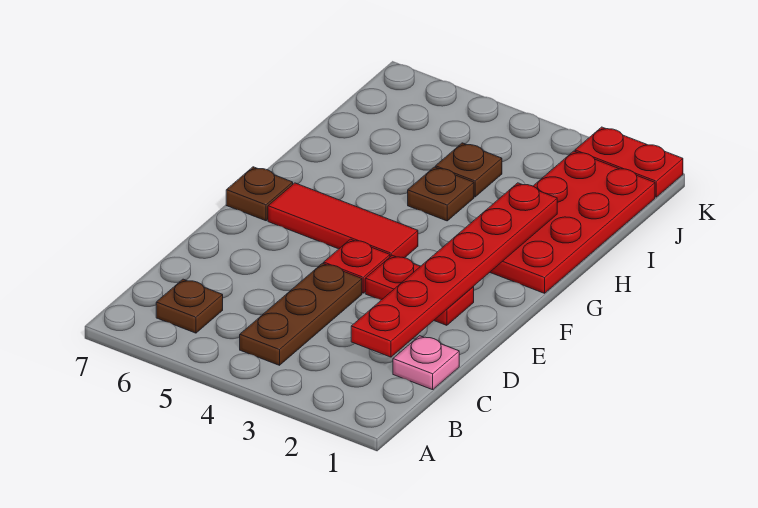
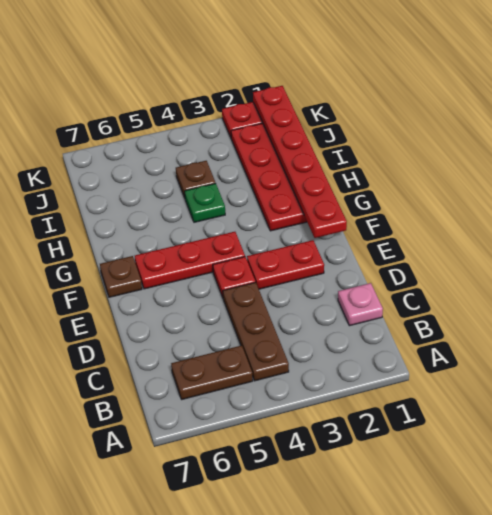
brown 1x1 plate [156,279,223,333] -> brown 1x2 plate [171,345,253,399]
red 1x6 plate [351,183,557,357] -> red 1x6 plate moved to [253,86,347,238]
red 1x3 tile [268,183,418,258] -> red 1x3 plate [135,232,245,289]
brown 1x1 plate [408,167,474,221] -> green 1x1 plate [185,184,225,222]

